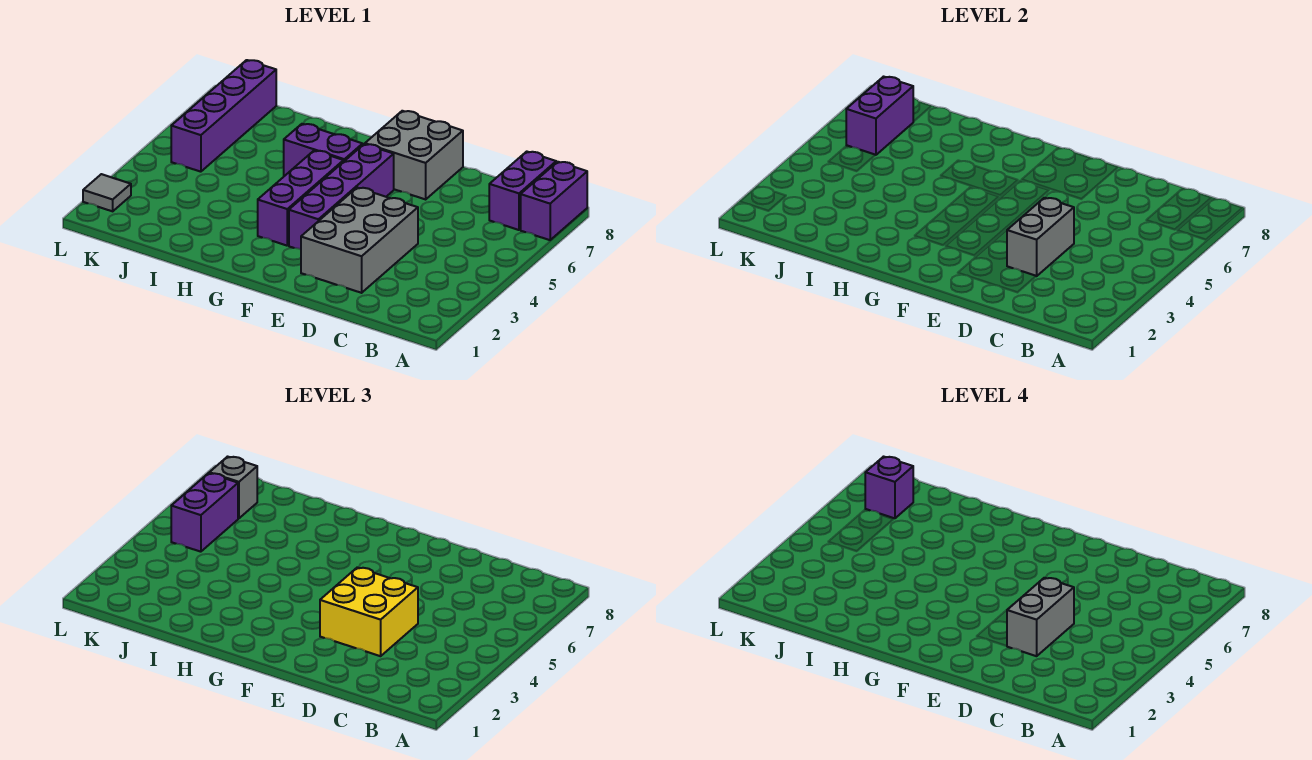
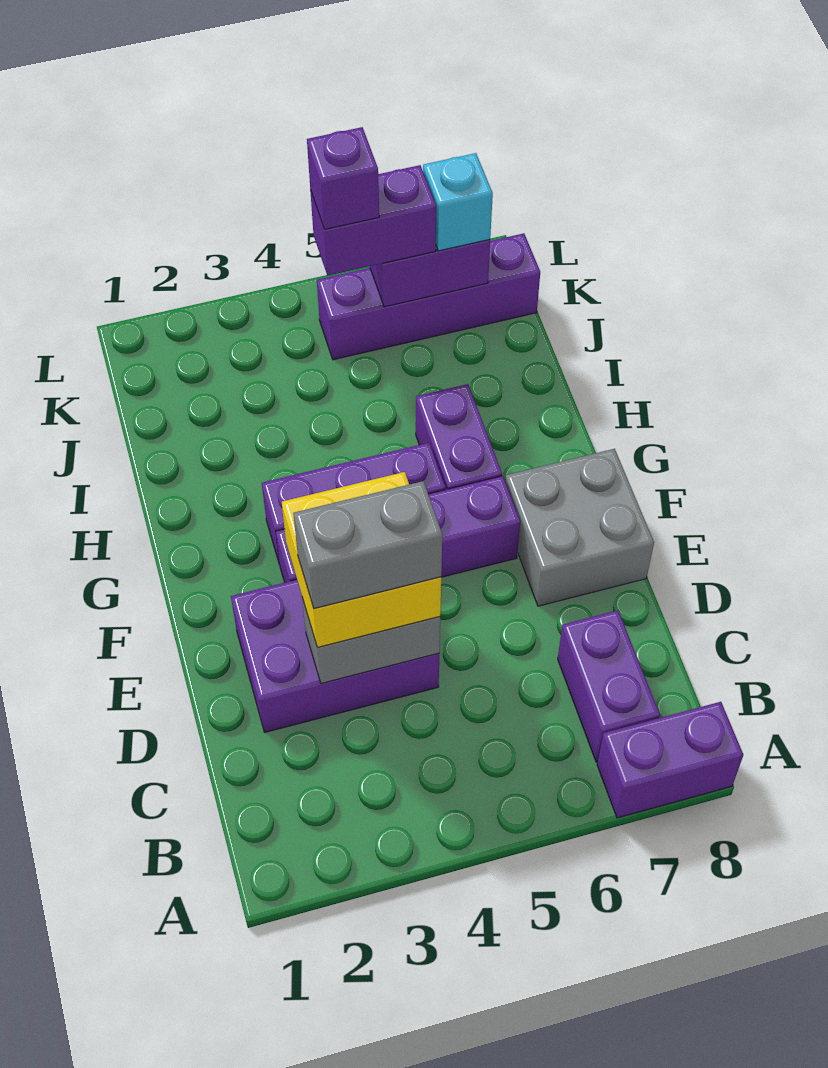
purple 1x2 brick [489,152,556,230] -> purple 1x2 brick turned to [558,610,660,762]
grey 2x3 brick [301,188,418,293] -> purple 2x3 brick [231,580,439,732]
grey 1x1 brick [209,457,257,518] -> cyan 1x1 brick [423,153,493,251]
purple 1x1 brick [865,457,913,518] -> purple 1x1 brick moved to [307,127,379,229]
grey 1x1 tile [83,174,131,211] -> none

